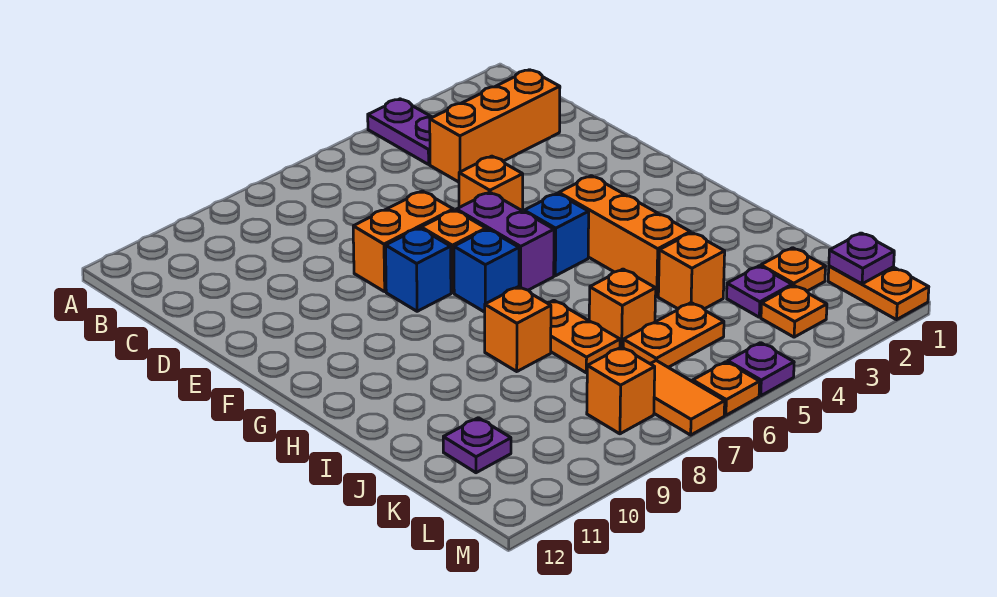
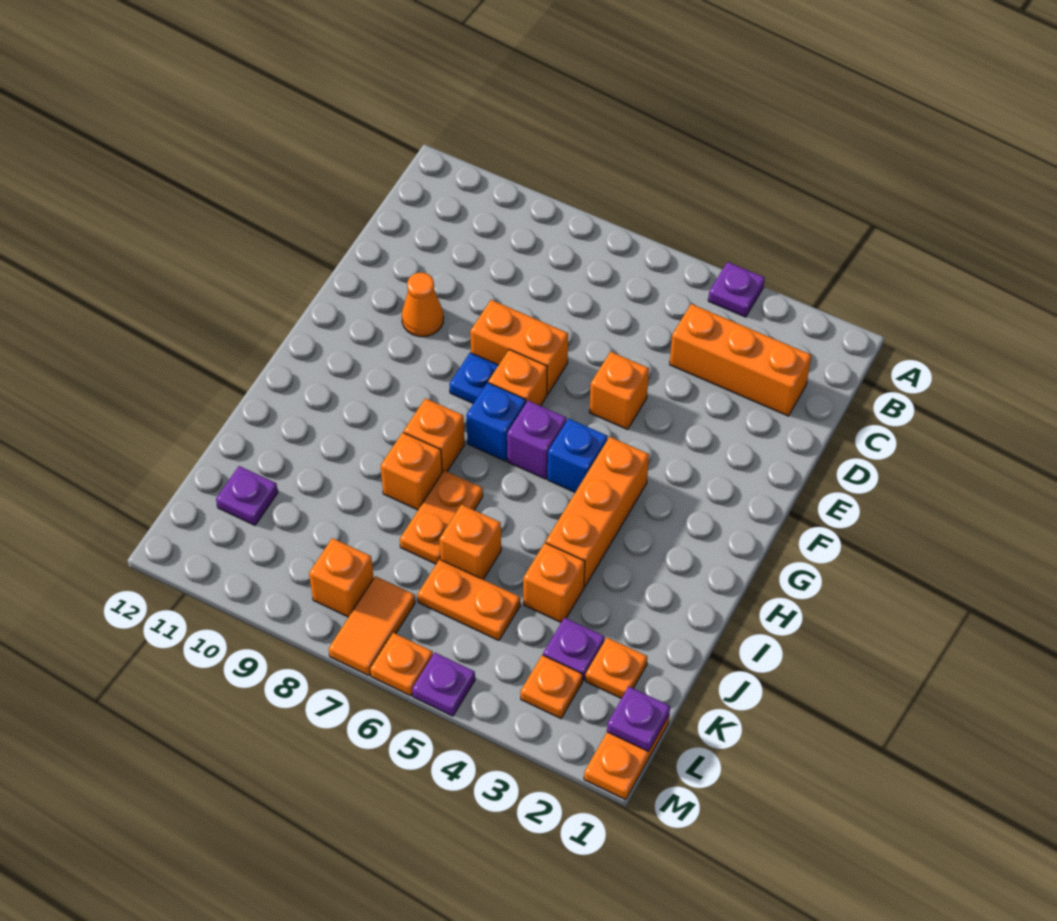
purple 1x2 plate [368,99,432,164] -> purple 1x1 plate [708,262,765,317]
none -> orange 1x1 cone [402,273,444,337]
purple 1x2 brick [456,192,554,290] -> purple 1x1 brick [507,401,566,479]
blue 1x1 brick [386,228,451,311] -> blue 1x1 plate [449,353,498,404]
none -> orange 1x1 brick [404,398,465,472]

